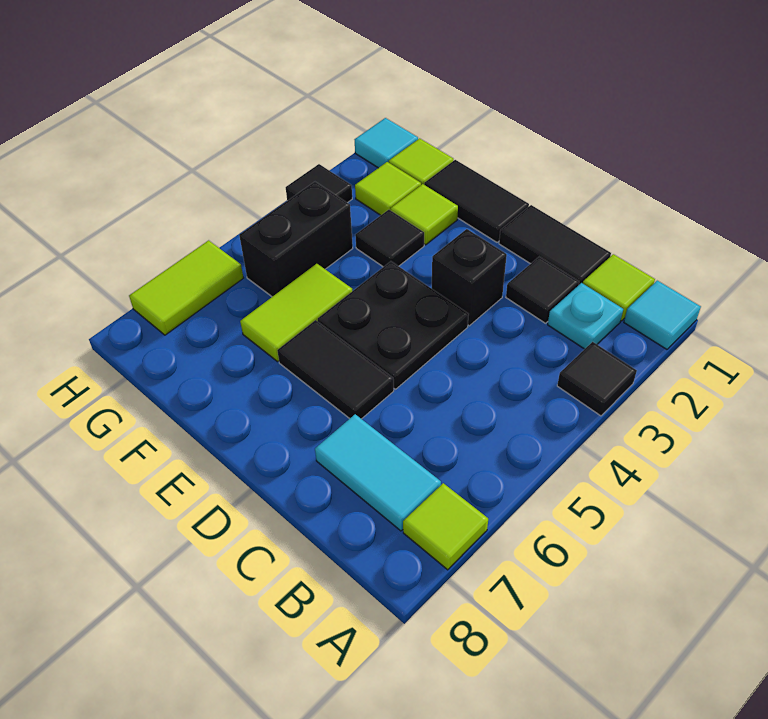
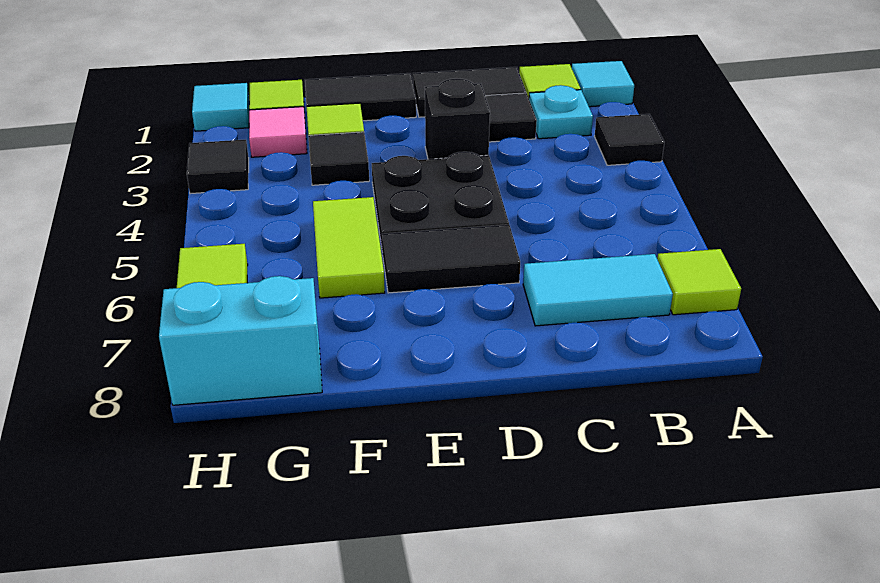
lime 1x1 tile [355,162,421,215] -> pink 1x1 tile [249,107,307,157]
black 1x2 brick [239,182,353,297] -> none
none -> cyan 1x2 brick [159,276,322,405]

